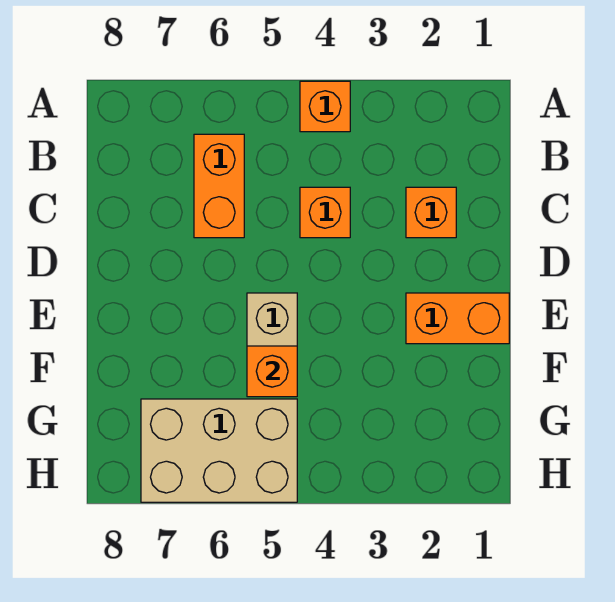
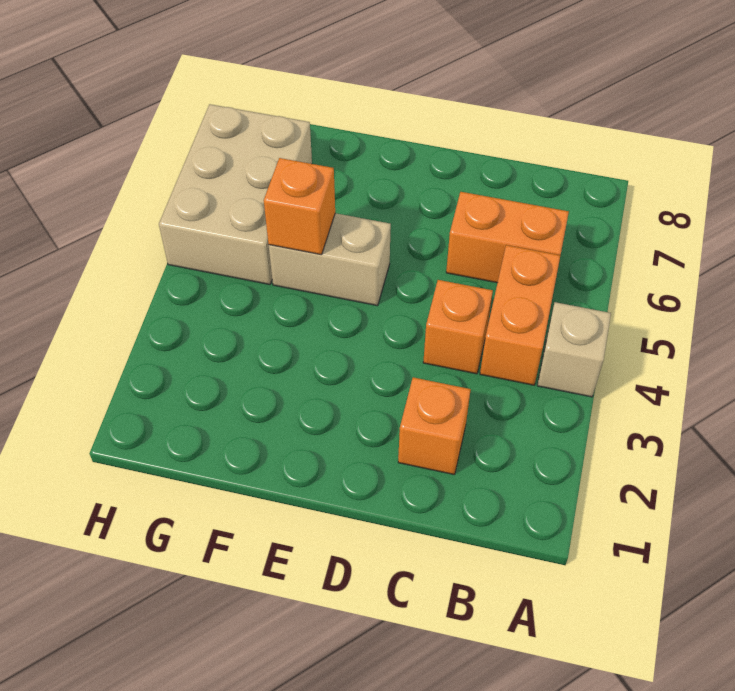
orange 1x1 brick [300,81,350,132] -> tan 1x1 brick [537,302,611,397]
orange 1x2 brick [406,293,509,344] -> orange 1x2 brick moved to [480,245,560,385]

